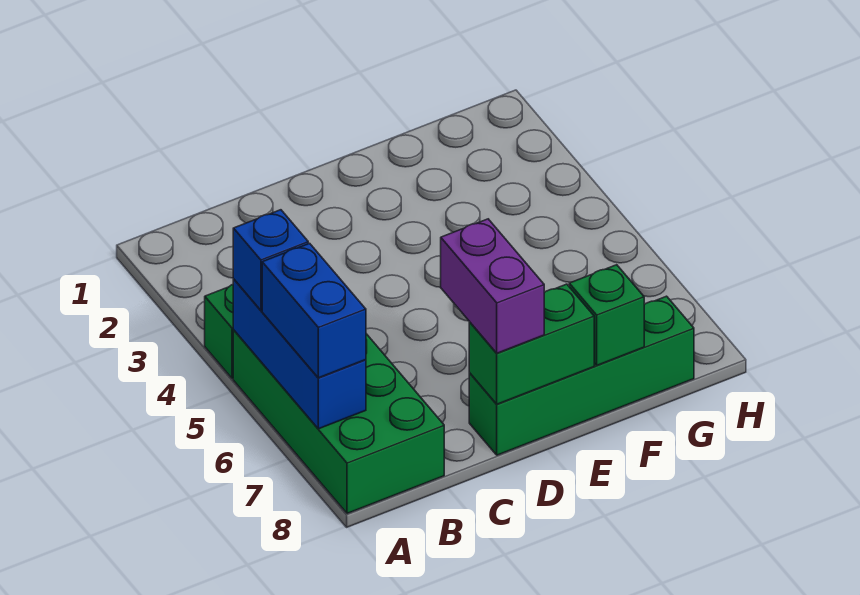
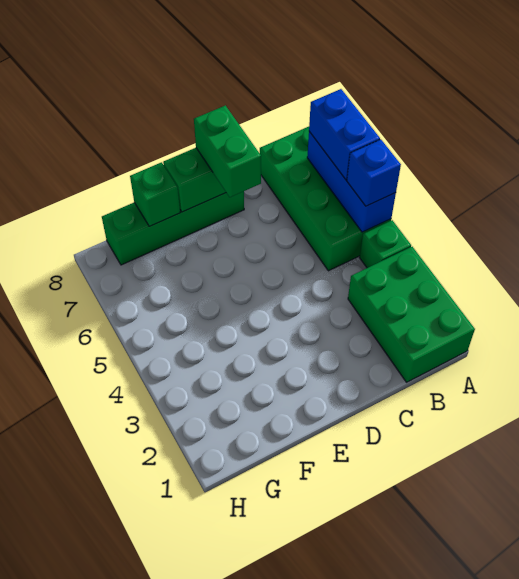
none -> green 2x3 brick [348,247,475,382]
purple 1x2 brick [441,219,544,353] -> green 1x2 brick [194,105,261,197]

